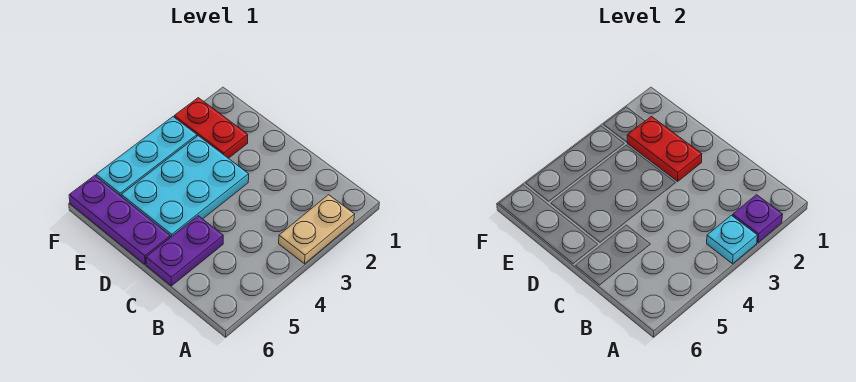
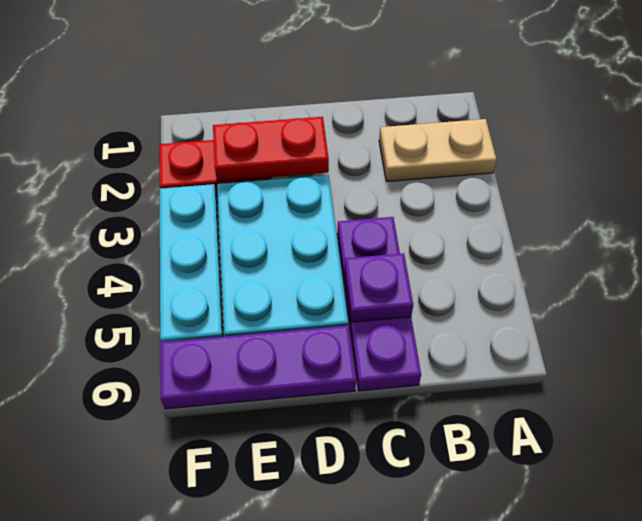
tan 1x2 plate [279,195,355,264] -> tan 1x2 plate turned to [379,119,497,182]
purple 1x1 plate [733,195,783,242] -> purple 1x1 plate moved to [345,253,413,322]
cyan 1x1 plate [707,215,757,264] -> none
purple 1x2 plate [146,216,223,286] -> purple 1x3 plate [337,217,421,391]

